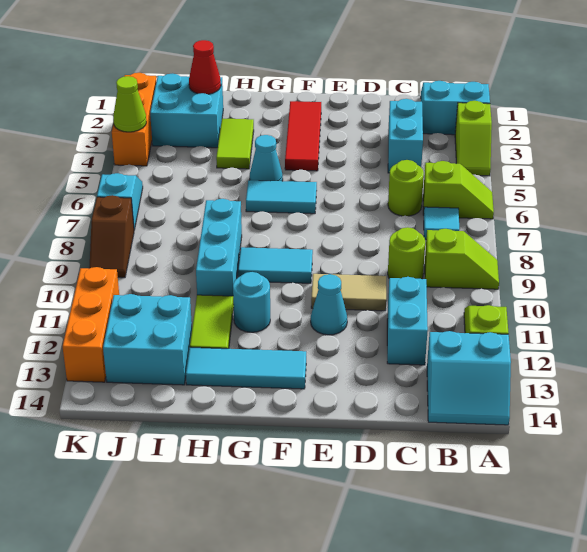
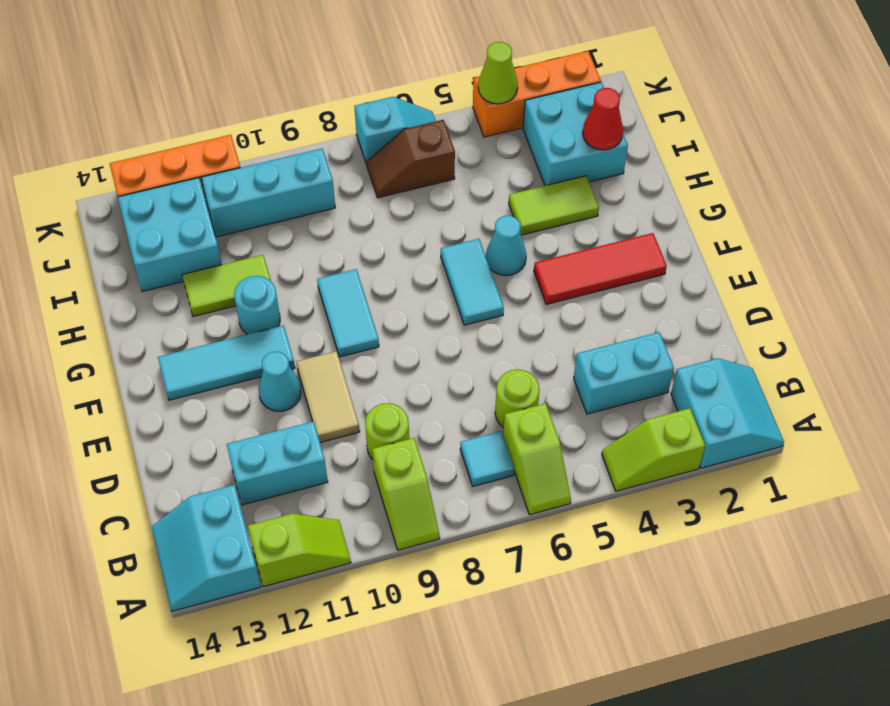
cyan 1x3 tile [186,347,306,389] -> cyan 1x3 tile turned to [158,326,295,400]
cyan 1x3 brick [196,199,242,305] -> cyan 1x3 brick moved to [201,149,335,237]
brown 1x2 slope [89,195,134,278] -> brown 1x2 slope moved to [367,120,455,198]

